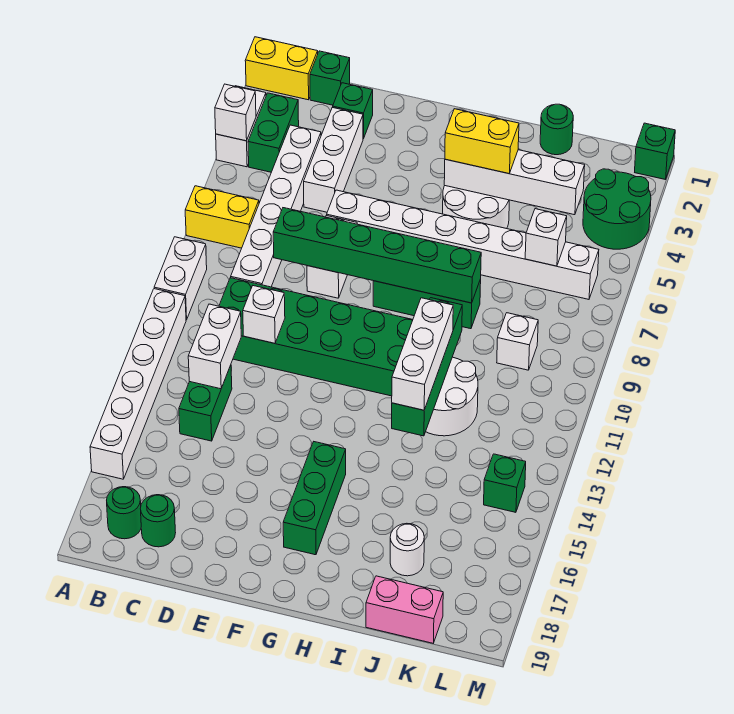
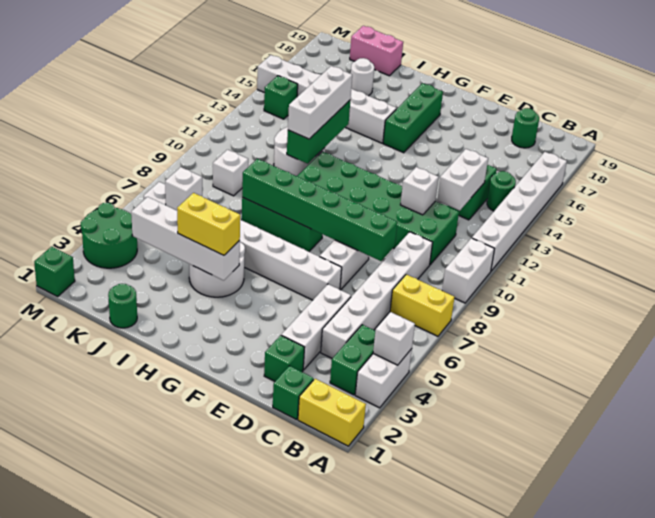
green 1x1 round brick [107,487,141,539] -> green 1x1 round brick moved to [487,171,516,211]
none -> white 1x6 brick [257,55,396,143]
green 1x4 brick [392,298,462,436] -> green 1x3 brick [287,100,350,164]

